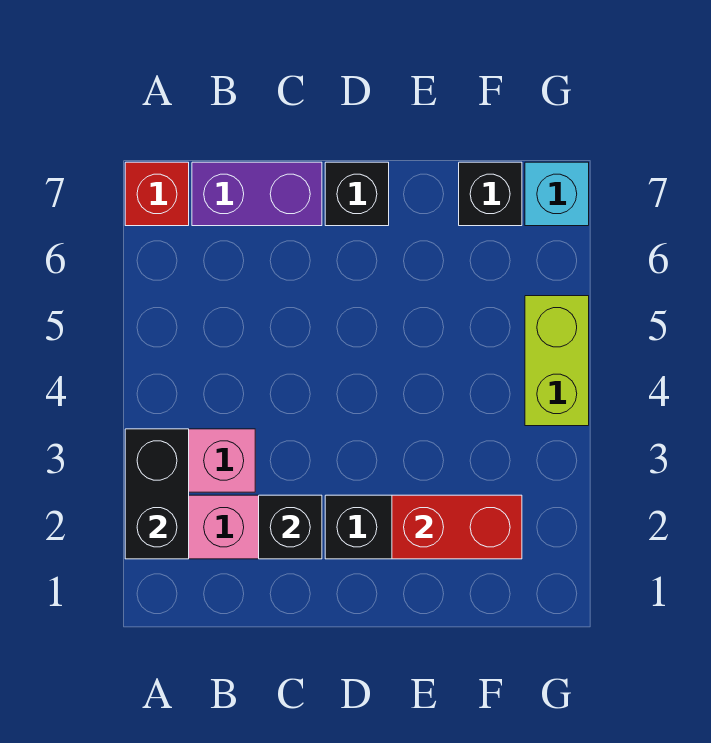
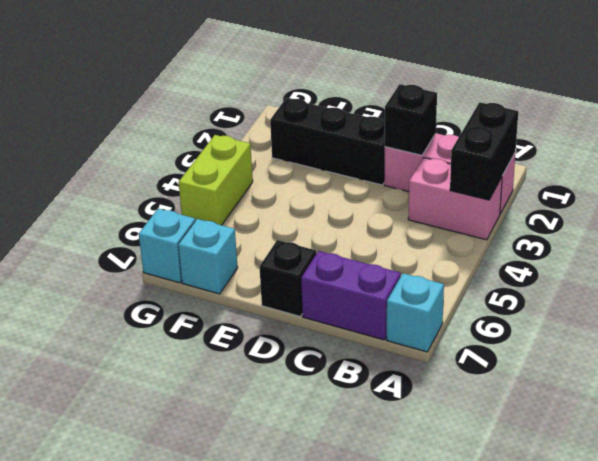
red 1x1 brick [125,162,189,226] -> cyan 1x1 brick [387,273,444,352]
red 1x2 brick [392,495,522,559] -> none
black 1x1 brick [459,162,522,226] -> cyan 1x1 brick [178,219,238,294]

